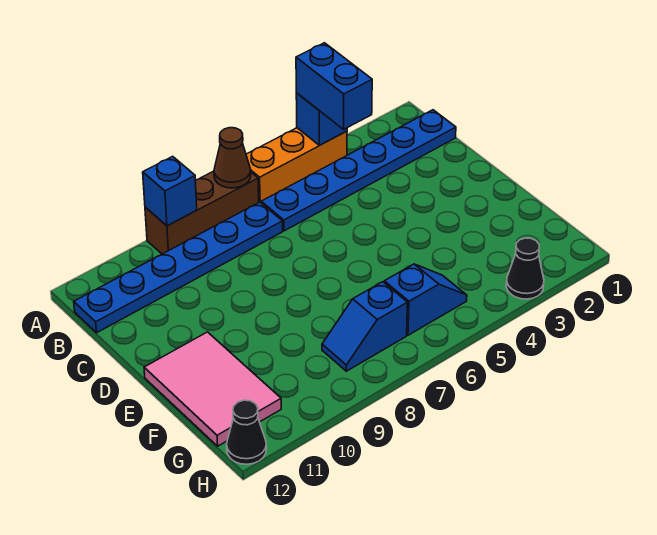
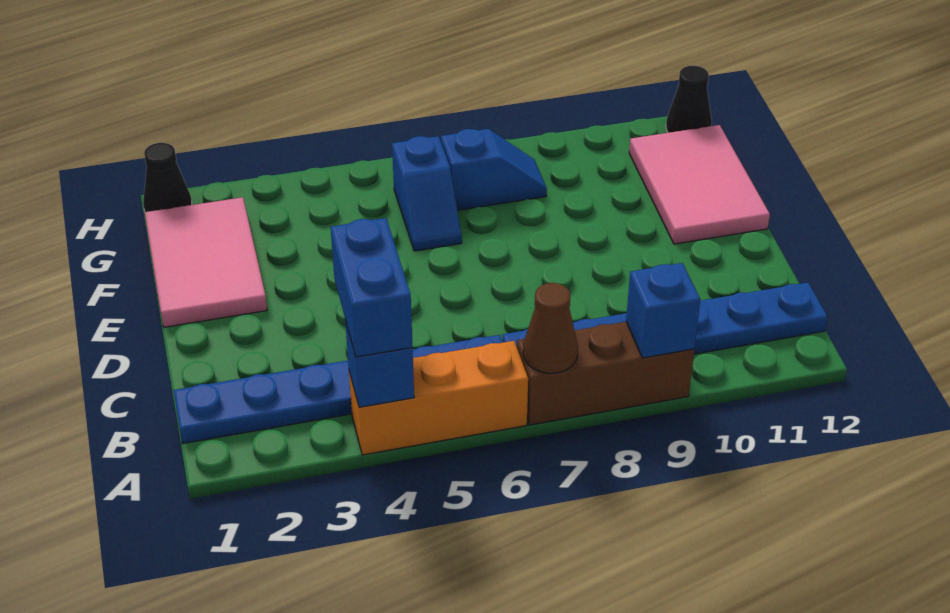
none -> pink 2x3 tile [145,197,267,327]
blue 1x2 slope [384,264,467,335] -> blue 1x2 slope turned to [392,136,462,251]
black 1x1 cone [506,238,544,299] -> black 1x1 cone moved to [143,143,192,212]

